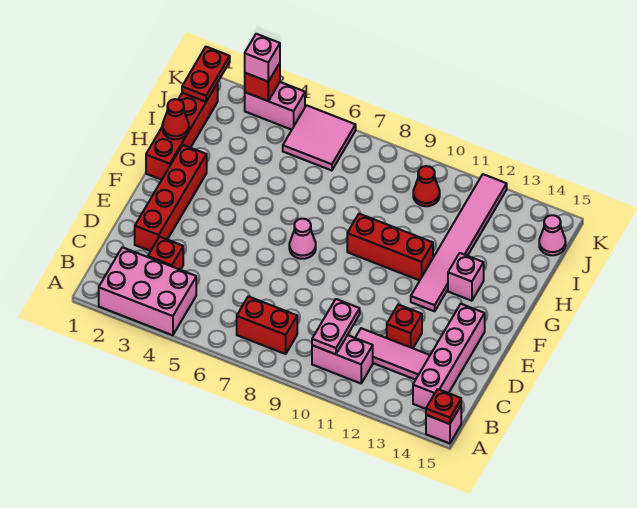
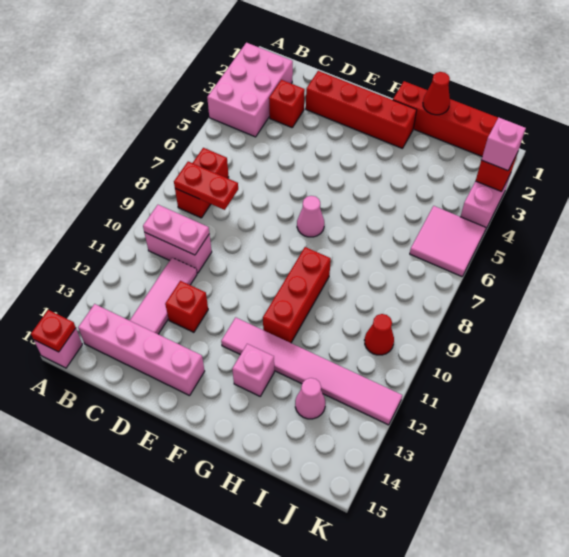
pink 1x2 brick [312,335,373,383] -> pink 1x2 brick turned to [144,232,212,273]
red 1x2 plate [182,47,230,102] -> red 1x2 plate moved to [174,162,238,210]
pink 1x1 cone [539,215,566,255] -> pink 1x1 cone moved to [295,378,325,419]

